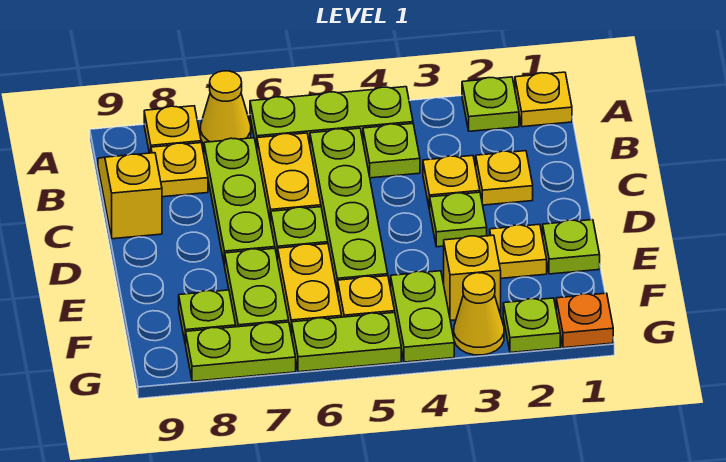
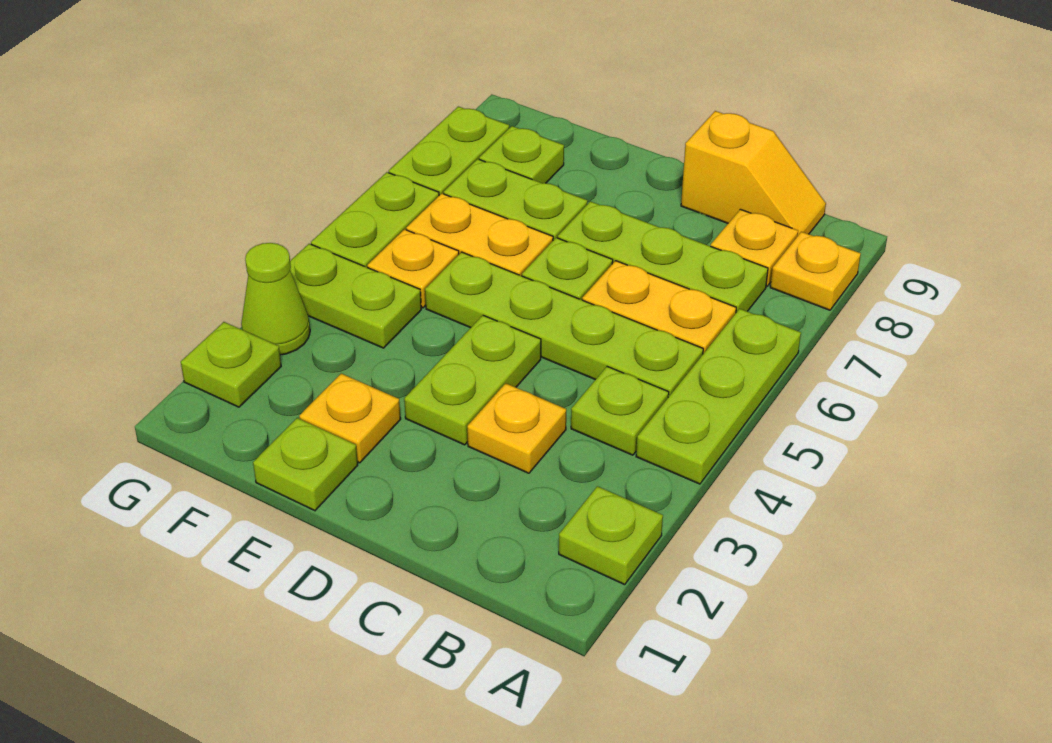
yellow 1x1 plate [515,72,572,127] -> none
yellow 1x1 cone [200,71,251,144] -> none
yellow 1x1 plate [476,151,533,205] -> none
lime 1x1 plate [430,192,487,247] -> lime 1x2 plate [404,315,541,445]
yellow 1x1 brick [444,235,501,321] -> none
orange 1x1 plate [556,293,613,348] -> none
yellow 1x1 cone [454,273,504,355] -> lime 1x1 cone [241,243,310,355]

